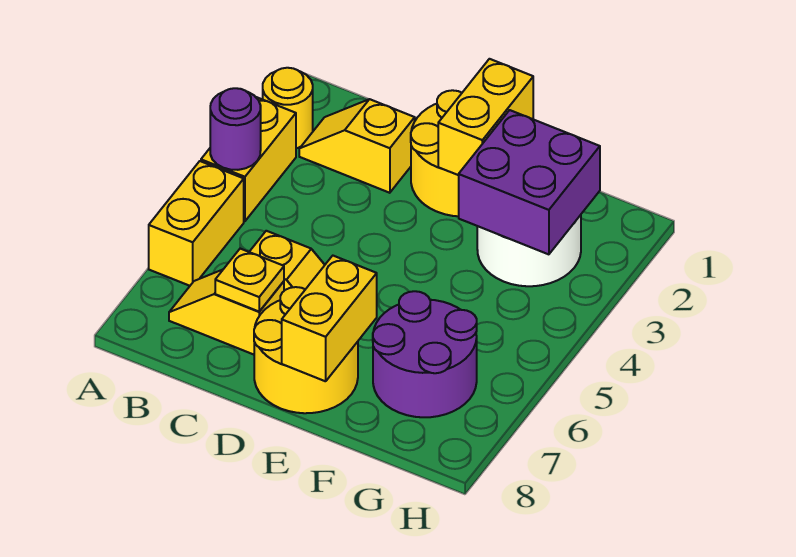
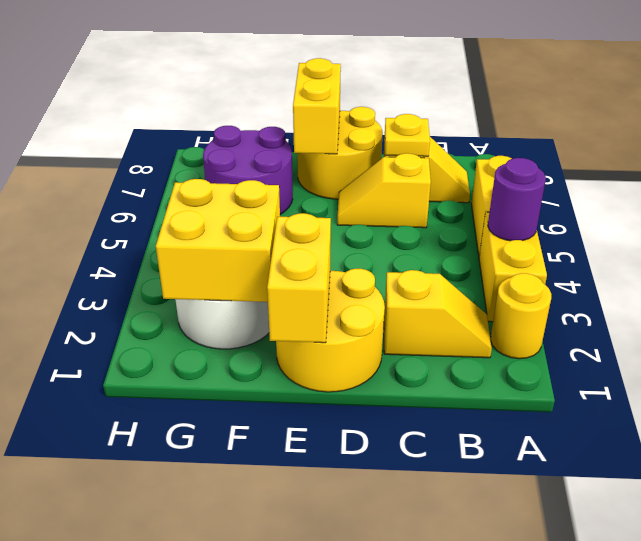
purple 2x2 brick [459,110,600,254] -> yellow 2x2 brick [156,179,280,302]

